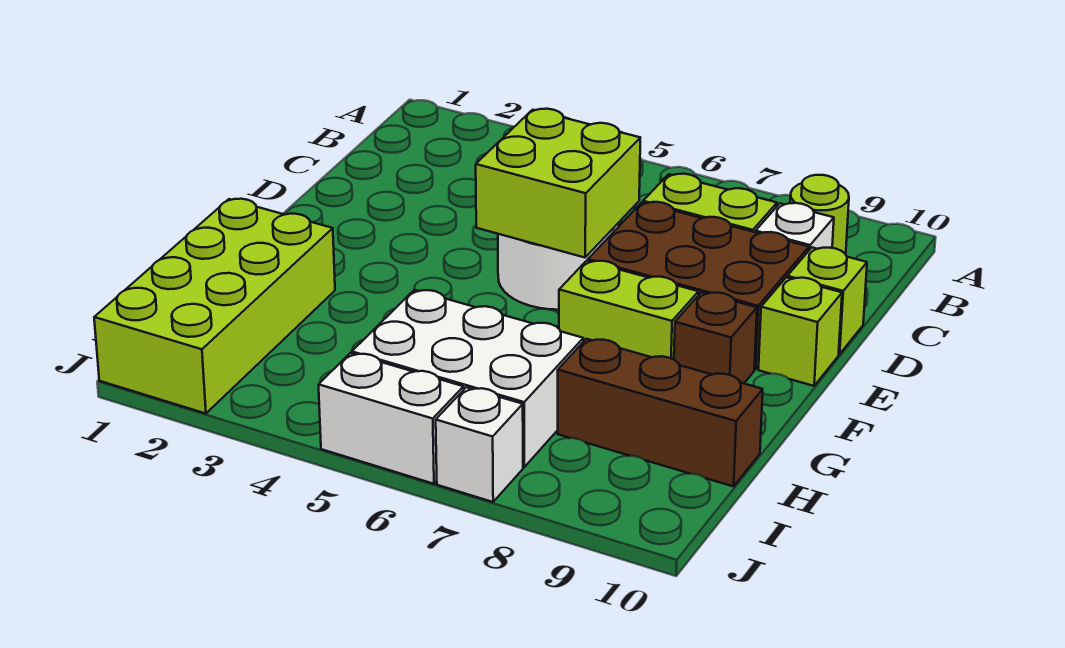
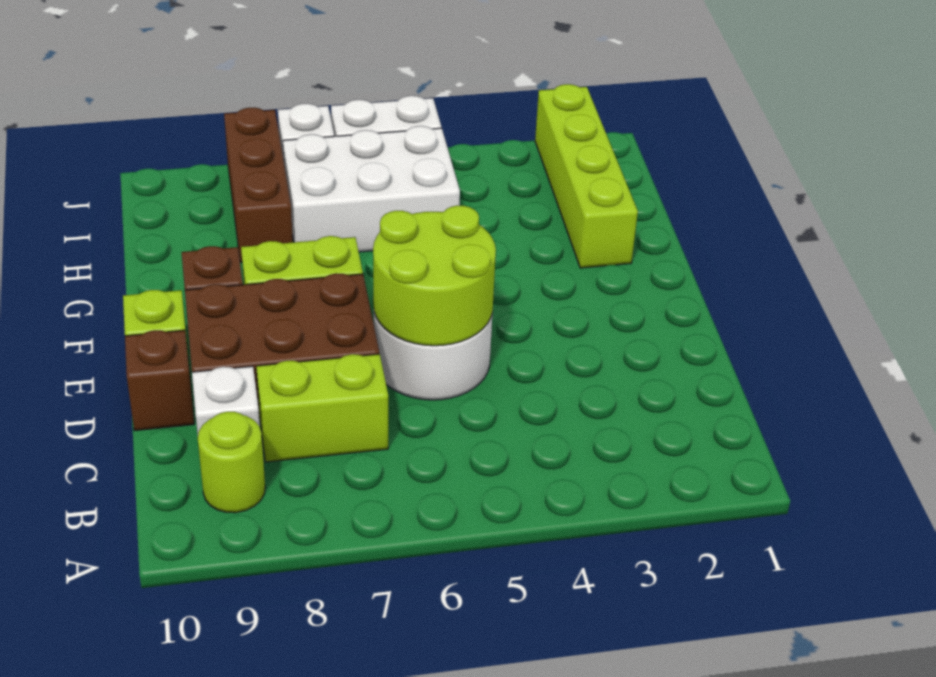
lime 2x2 brick [476,109,640,258] -> lime 2x2 round brick [373,205,496,346]
lime 1x1 brick [787,248,867,354] -> brown 1x1 brick [125,330,194,431]
lime 2x4 brick [94,199,335,414] -> lime 1x4 brick [535,84,638,268]
brown 1x3 brick [558,339,763,486] -> brown 1x3 brick turned to [224,108,293,262]

